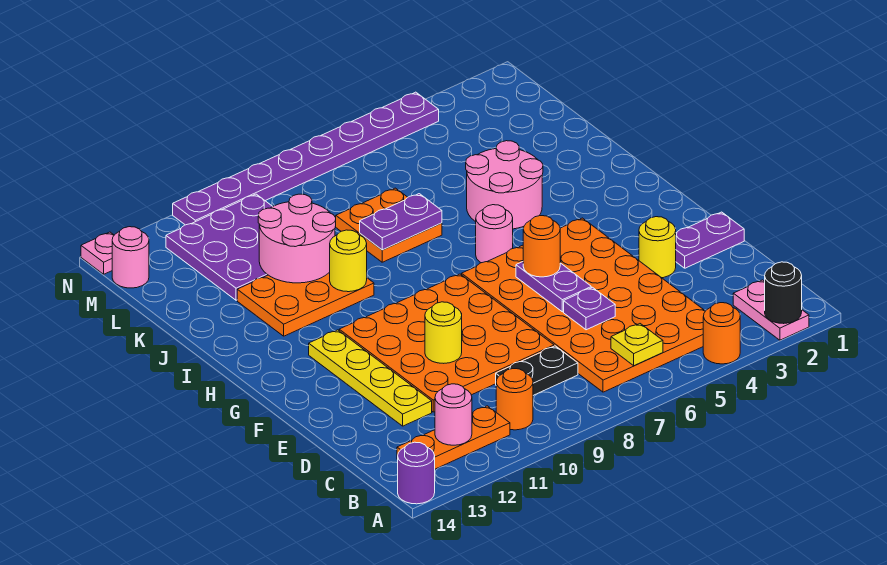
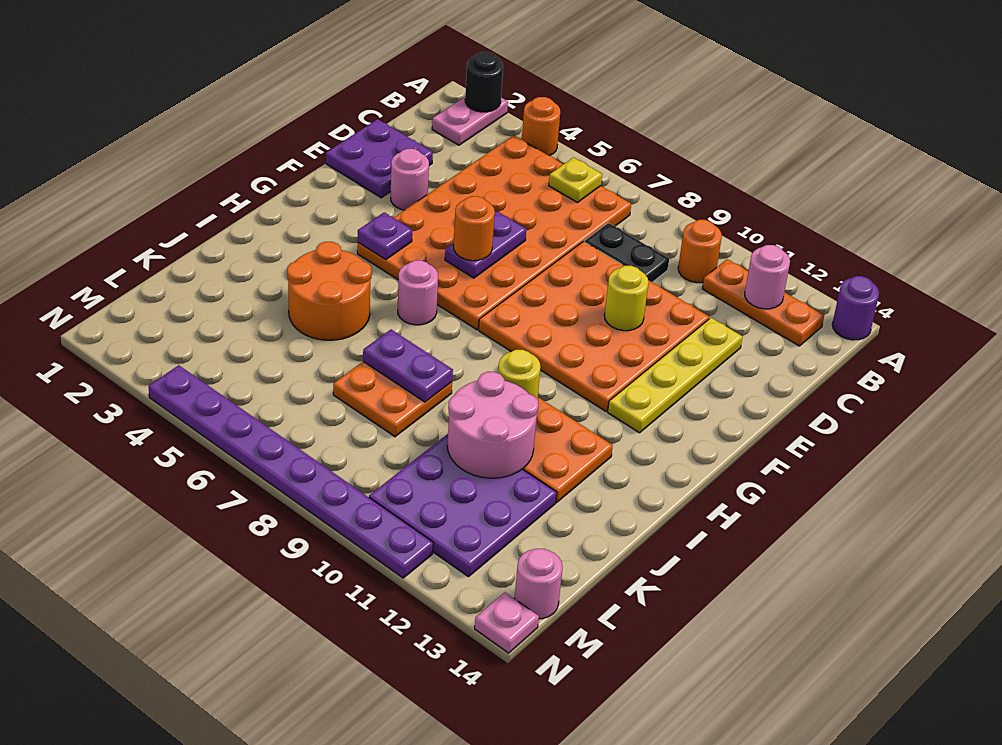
purple 1x1 plate [564,287,615,330] -> purple 1x1 plate moved to [358,212,412,260]
purple 1x2 plate [676,212,744,268] -> purple 2x2 plate [326,119,433,198]
yellow 1x1 round brick [639,217,676,278] -> pink 1x1 round brick [391,149,429,210]
pink 2x2 round brick [466,141,543,229] -> orange 2x2 round brick [287,242,372,340]

